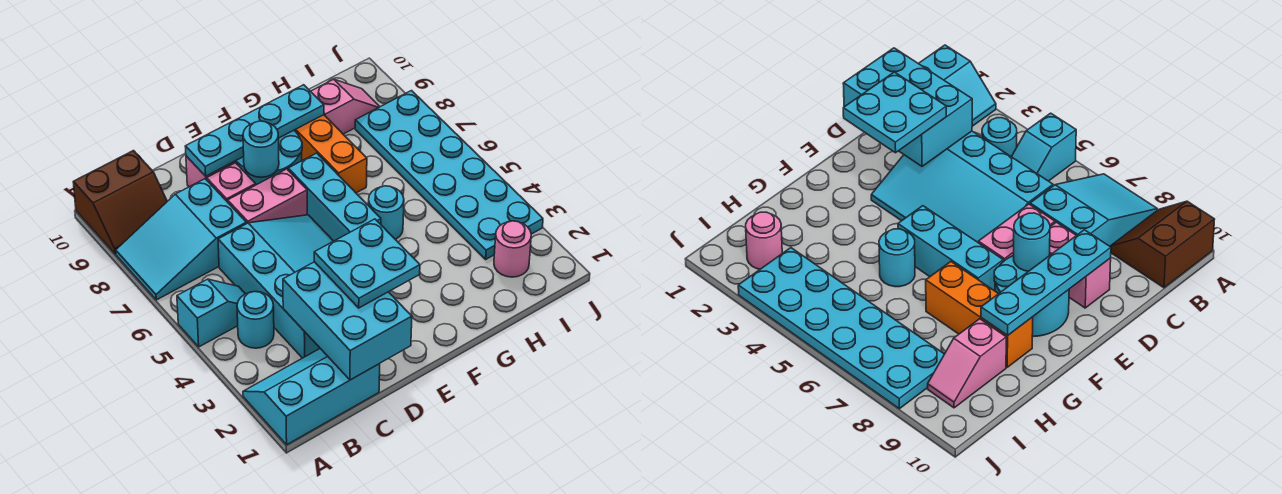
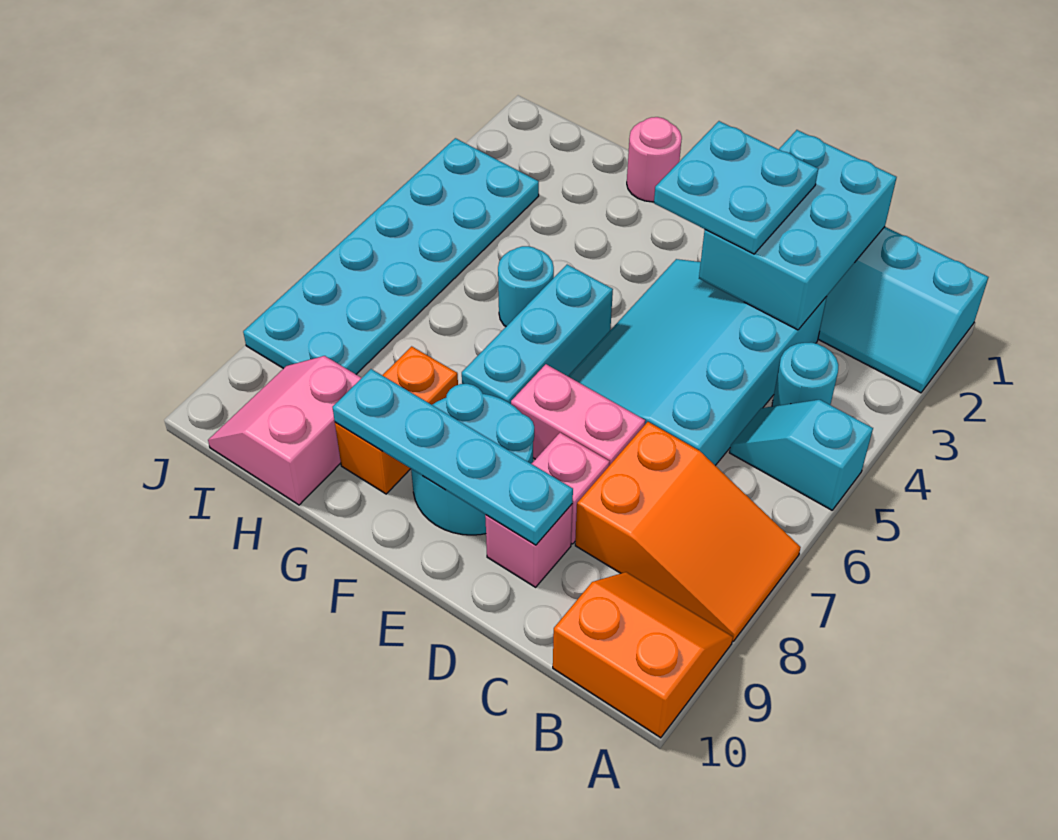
cyan 2x3 slope [116,179,246,300] -> orange 2x3 slope [575,422,801,641]
brown 2x2 slope [73,151,167,254] -> orange 2x2 slope [553,572,733,738]
cyan 1x1 round brick [243,121,279,177] -> none
orange 1x3 brick [295,115,367,193] -> orange 1x2 brick [335,346,458,494]
pink 1x2 slope [311,79,380,134] -> pink 2x2 slope [208,356,361,505]
pink 1x1 round brick [494,221,531,277] -> pink 1x1 round brick moved to [627,117,682,202]

